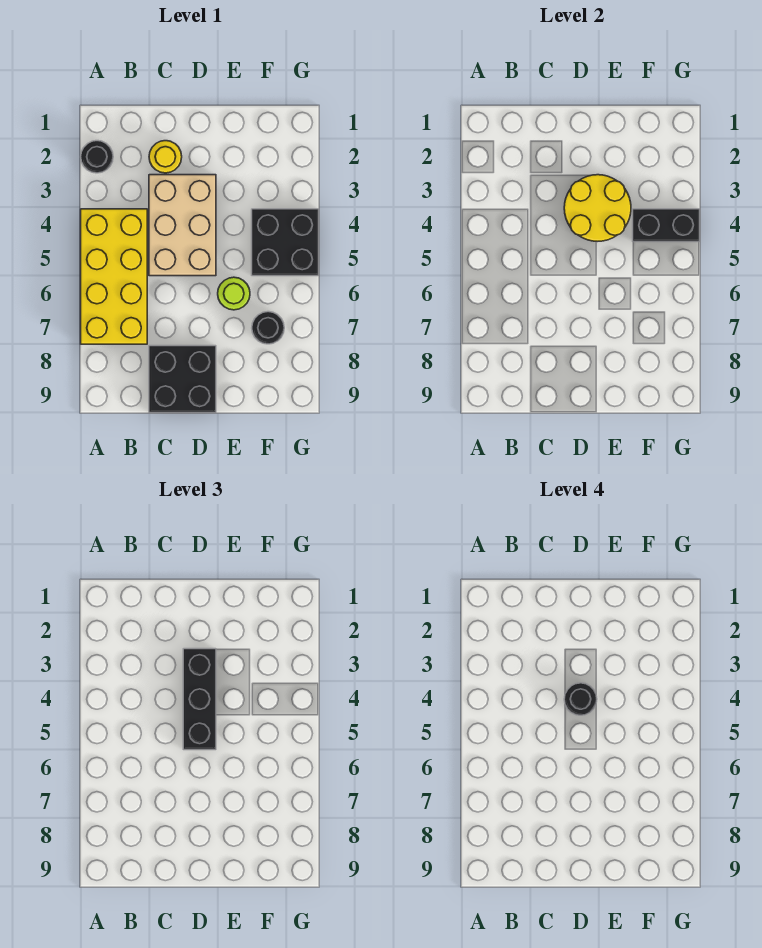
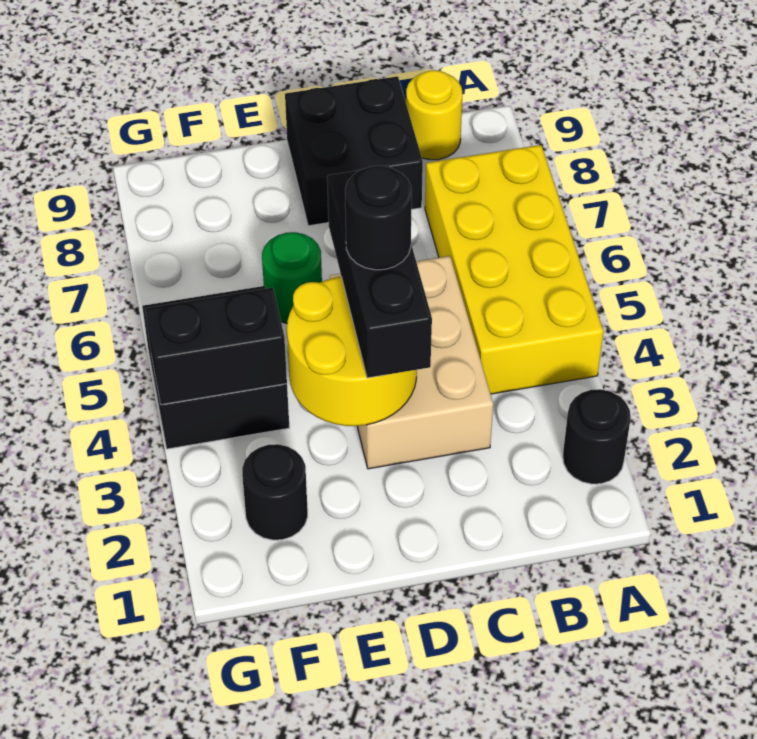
yellow 1x1 round brick [149,141,182,173] -> yellow 1x1 round brick moved to [406,70,462,160]
lime 1x1 round brick [218,277,250,310] -> green 1x1 round brick [262,232,322,323]
black 1x1 round brick [252,312,284,344] -> black 1x1 round brick moved to [242,444,308,540]

